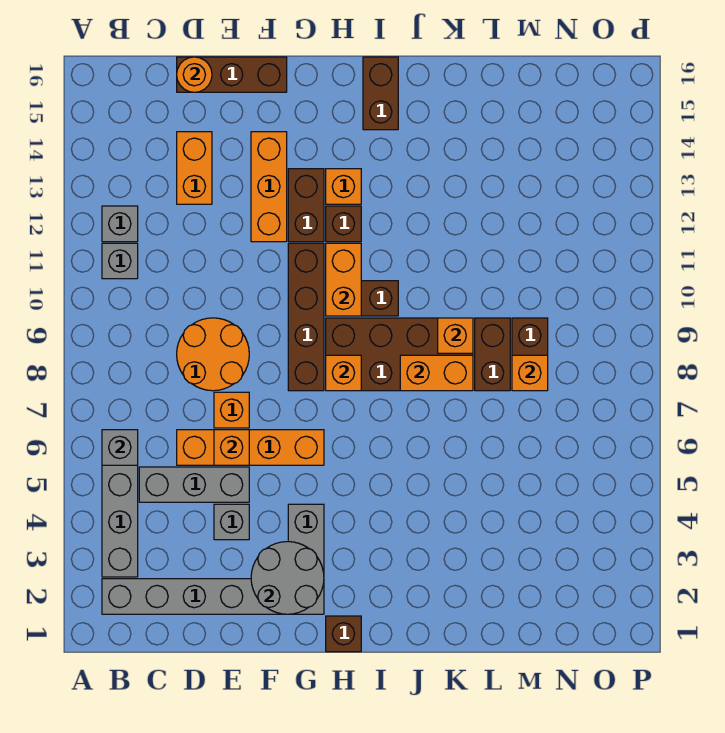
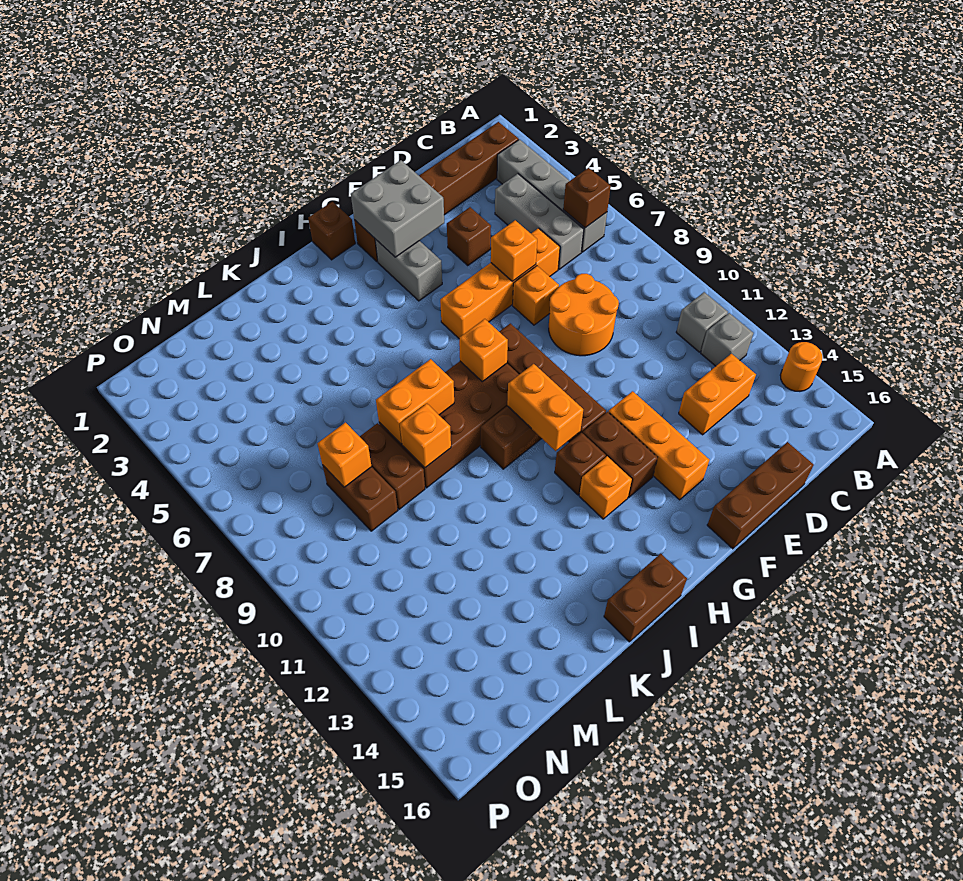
grey 1x6 brick [102,579,324,614] -> brown 1x6 brick [354,122,519,262]
grey 1x1 brick [102,430,138,465] -> brown 1x1 brick [563,168,611,228]
grey 1x3 brick [139,467,249,502] -> grey 1x3 brick turned to [495,174,584,269]
orange 1x2 brick [177,132,212,204] -> orange 1x2 brick turned to [679,354,756,435]
orange 1x1 round brick [177,57,212,92] -> orange 1x1 round brick moved to [780,342,822,391]
grey 1x1 brick [214,504,249,540] -> brown 1x1 brick [447,207,491,266]
grey 2x2 round brick [251,542,324,614] -> grey 2x2 brick [351,160,444,257]
brown 1x2 brick [363,57,398,130] -> brown 1x2 brick turned to [604,554,687,642]

